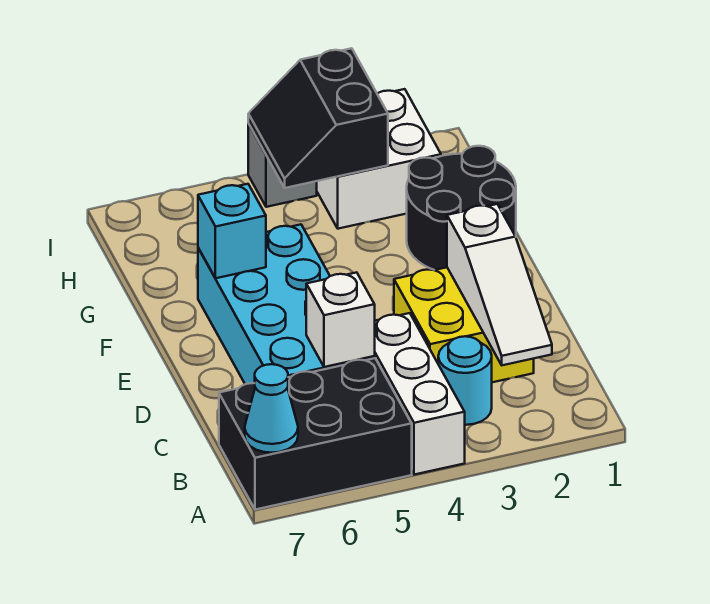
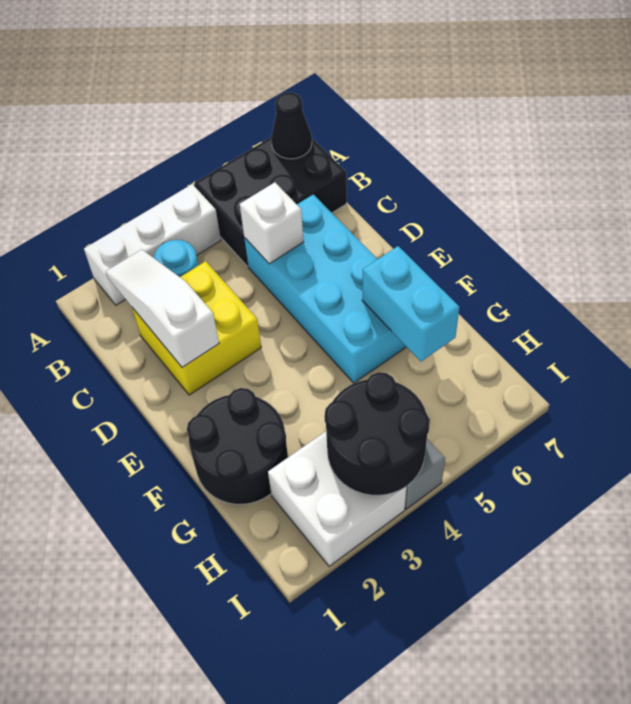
white 1x3 brick [374,313,465,475] -> white 1x3 brick turned to [84,184,221,305]
cyan 1x1 cone [245,364,298,453] -> black 1x1 cone [271,92,312,159]
cyan 1x1 brick [198,184,266,278] -> cyan 1x2 brick [362,246,459,361]
black 2x2 slope [248,48,388,188] -> black 2x2 round brick [324,372,430,495]

